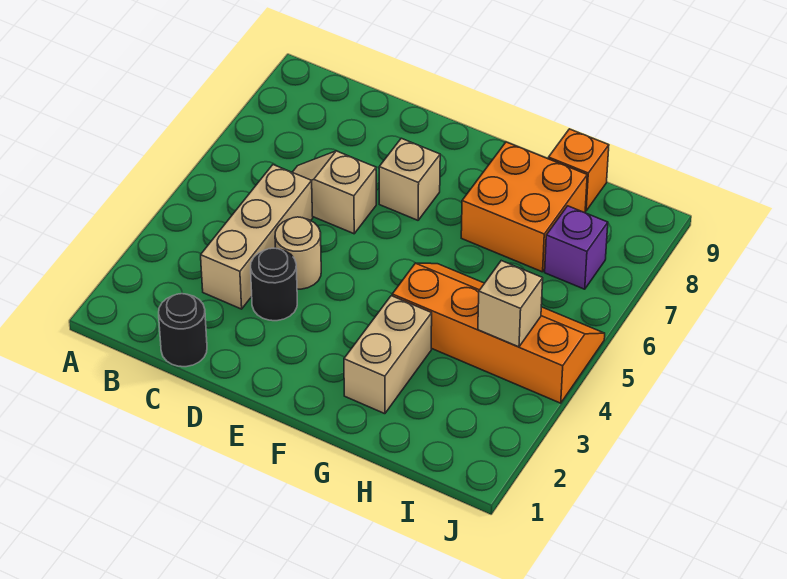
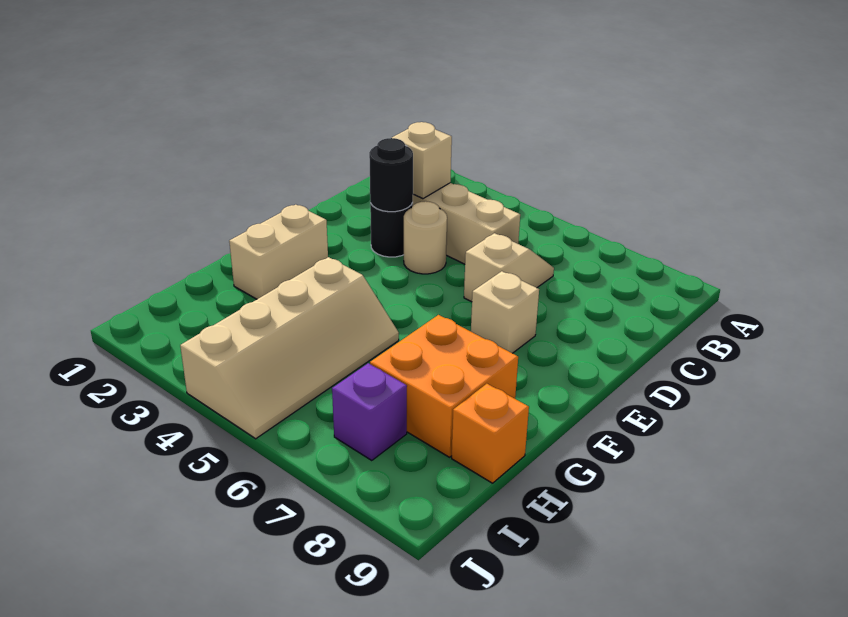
black 1x1 round brick [159,294,207,367] -> black 1x1 round brick moved to [369,138,413,212]
tan 1x2 brick [344,296,432,414] -> tan 1x2 brick turned to [229,205,328,299]
orange 2x4 slope [392,263,605,403] -> tan 2x4 slope [180,257,399,439]
tan 1x1 brick [478,261,543,347] -> tan 1x1 brick moved to [392,122,452,199]

